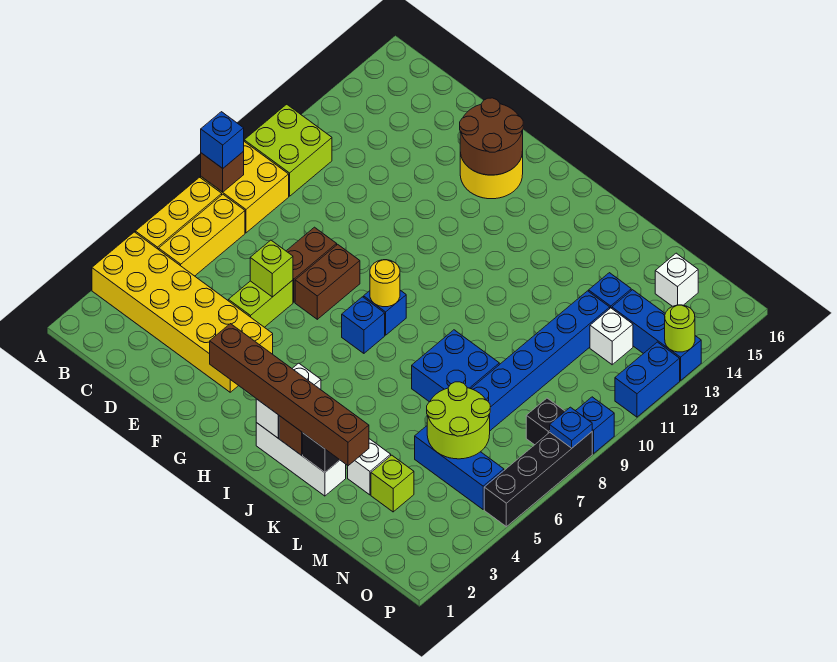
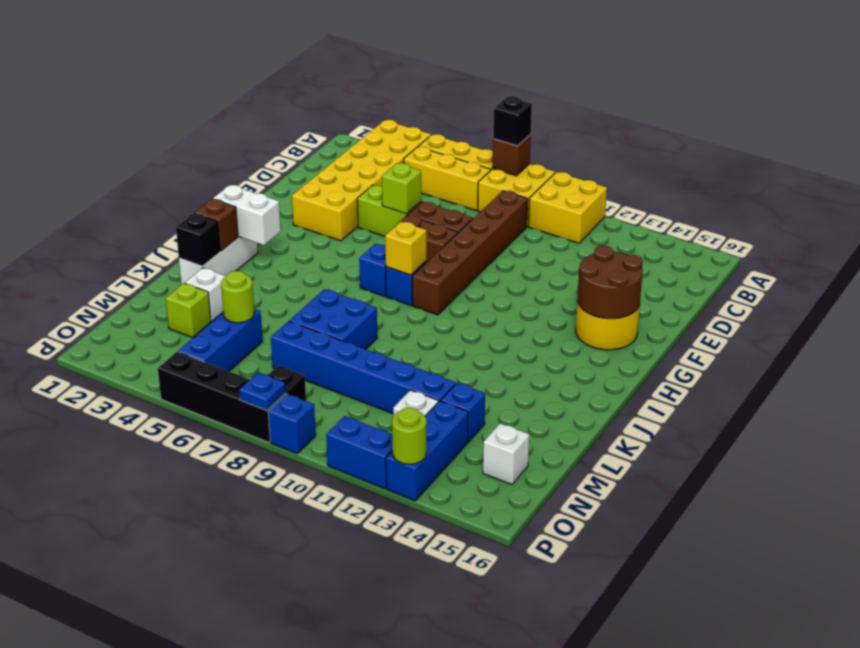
blue 1x1 brick [201,112,244,168] -> black 1x1 brick [493,96,532,146]
lime 2x2 brick [244,104,332,196] -> yellow 2x2 brick [528,172,607,243]
brown 1x6 brick [210,324,369,466] -> brown 1x6 brick moved to [412,191,528,315]
yellow 1x1 round brick [370,260,400,307] -> yellow 1x1 brick [385,222,426,275]
lime 2x2 round brick [427,382,490,459] -> lime 1x1 round brick [221,271,254,323]

